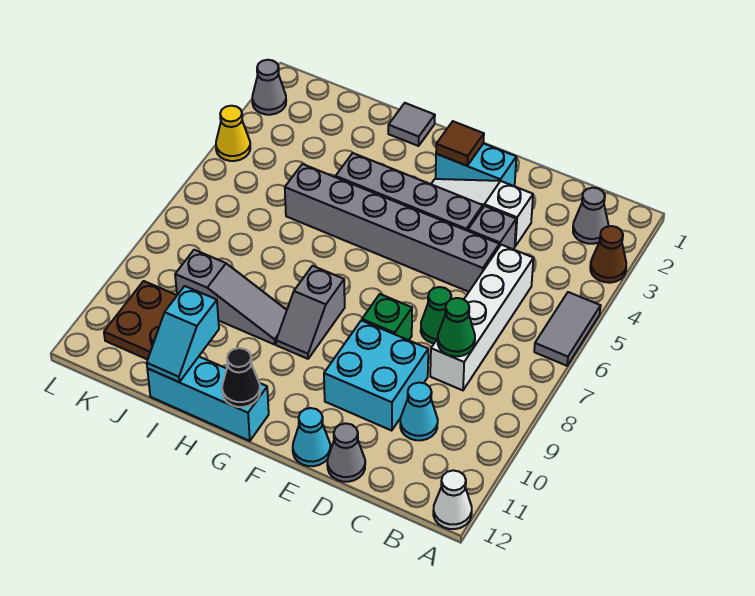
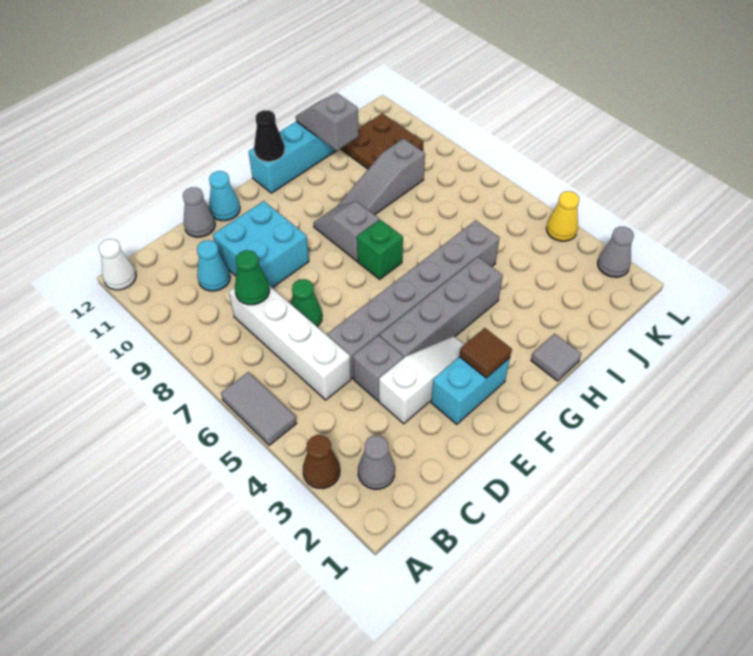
green 1x1 brick [362,294,412,340] -> green 1x1 brick moved to [357,219,403,279]
cyan 1x2 slope [147,286,219,382] -> grey 1x2 slope [296,93,359,151]

